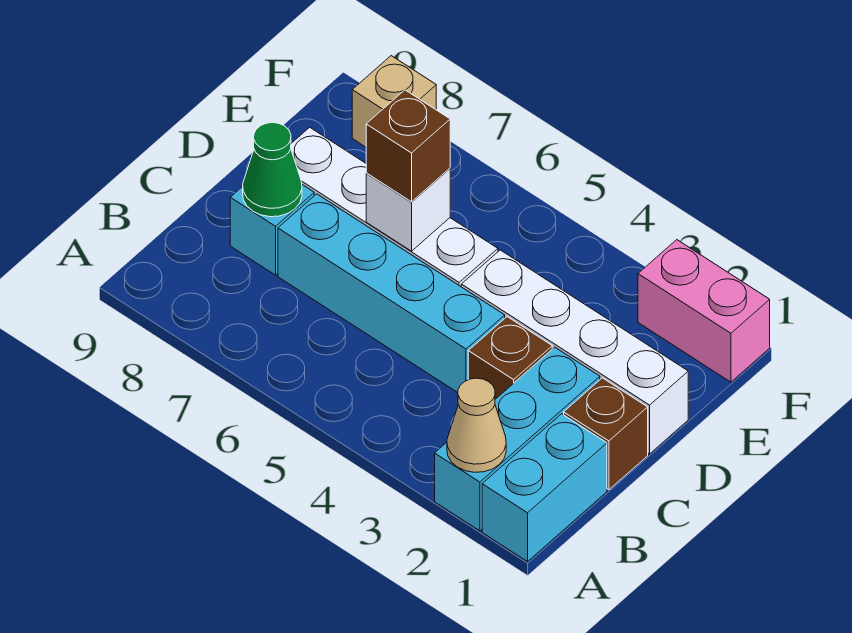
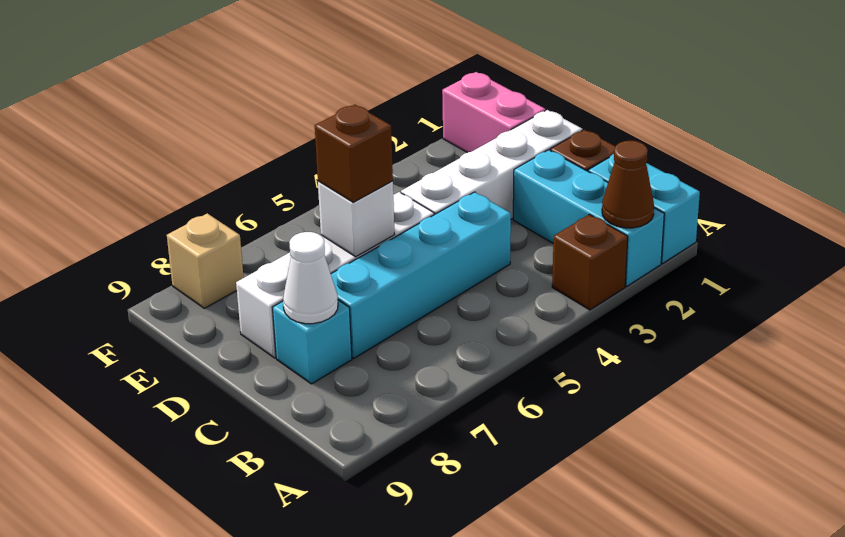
tan 1x1 cone [447,378,506,472] -> brown 1x1 cone [602,141,654,228]
brown 1x1 brick [468,317,552,399] -> brown 1x1 brick moved to [552,214,628,310]
green 1x1 cone [243,123,302,217] -> white 1x1 cone [283,232,338,324]
pink 1x2 brick [638,240,770,382] -> pink 1x2 brick turned to [442,72,545,153]

